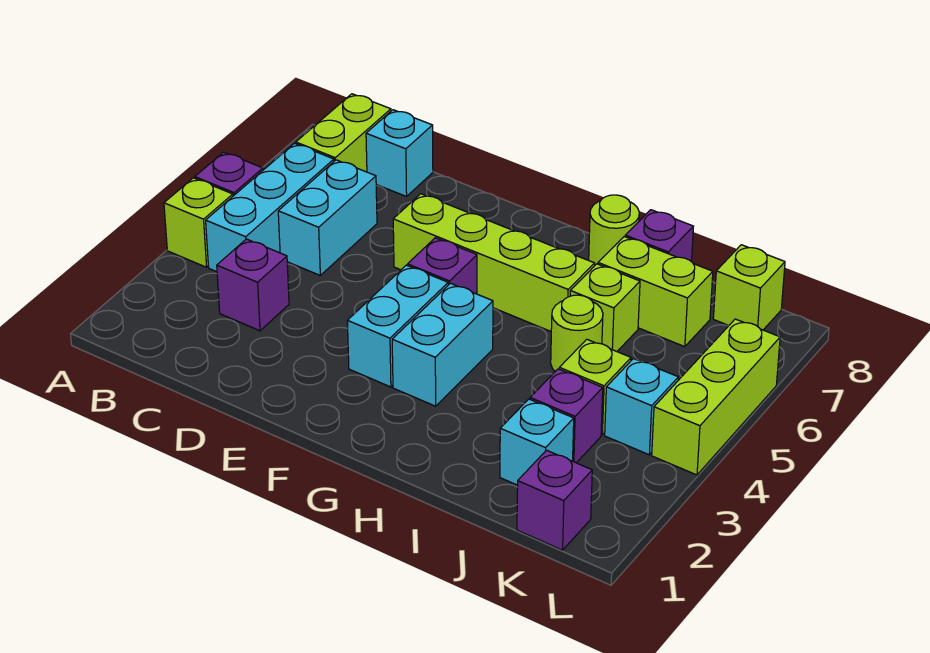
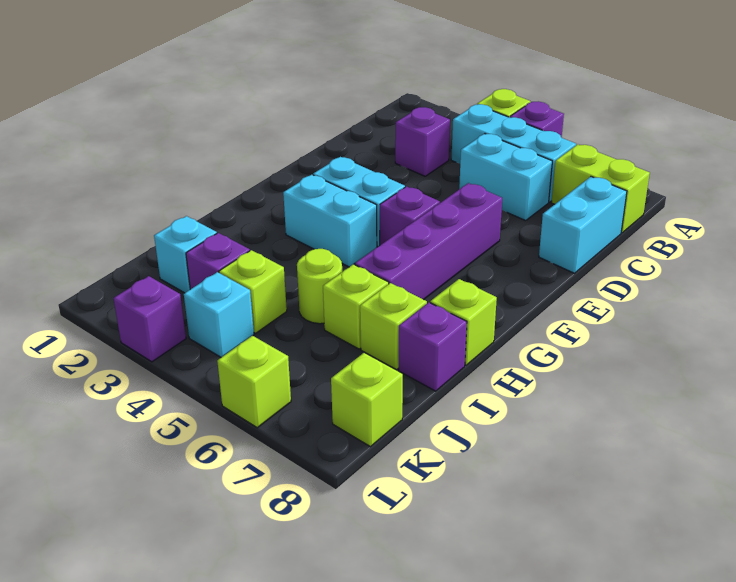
cyan 1x1 brick [366,110,433,197] -> cyan 1x2 brick [539,177,627,273]
lime 1x4 brick [393,194,595,331] -> purple 1x4 brick [355,183,502,300]
lime 1x1 round brick [589,195,639,265] -> lime 1x1 brick [430,279,497,365]
lime 1x2 brick [598,237,713,347] -> lime 1x1 brick [360,283,427,370]
purple 1x1 brick [517,450,592,550] -> purple 1x1 brick moved to [113,276,186,362]
lime 1x3 brick [652,319,780,475] -> lime 1x1 brick [217,336,291,428]

